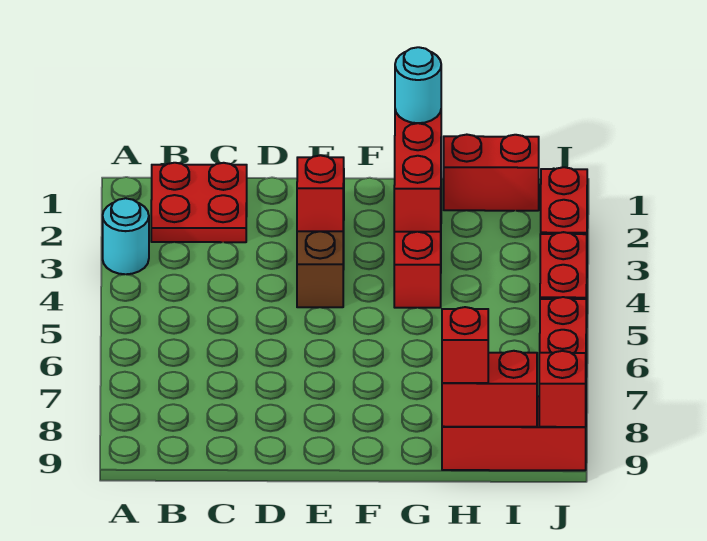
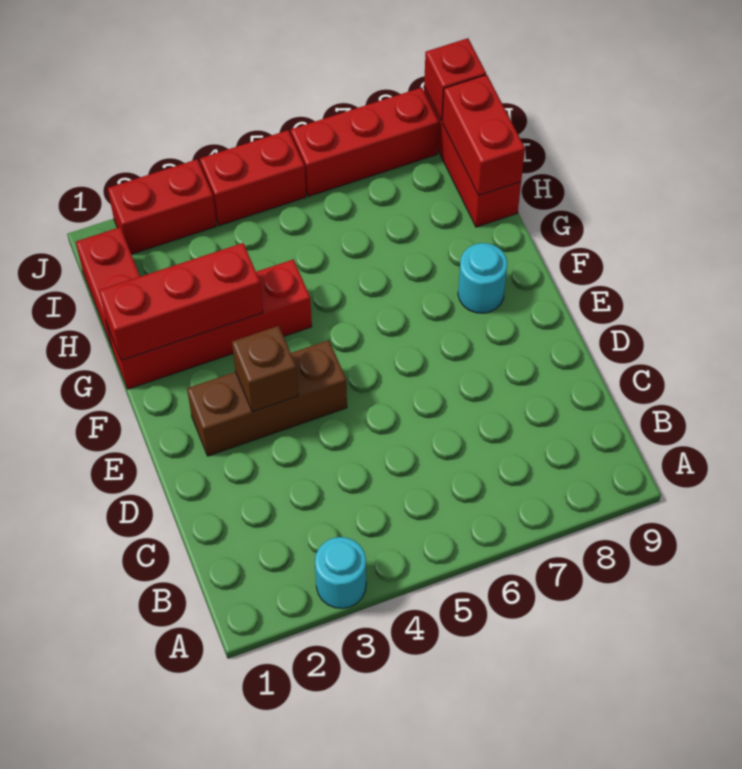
red 2x2 plate [151,163,247,242] -> none
red 1x1 brick [297,155,344,231] -> brown 1x1 brick [232,326,298,412]
cyan 1x1 round brick [395,47,441,123] -> cyan 1x1 round brick moved to [458,243,507,313]
red 1x1 brick [442,307,488,383] -> none

